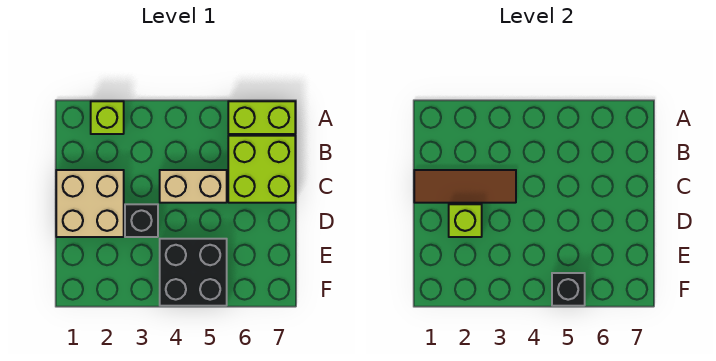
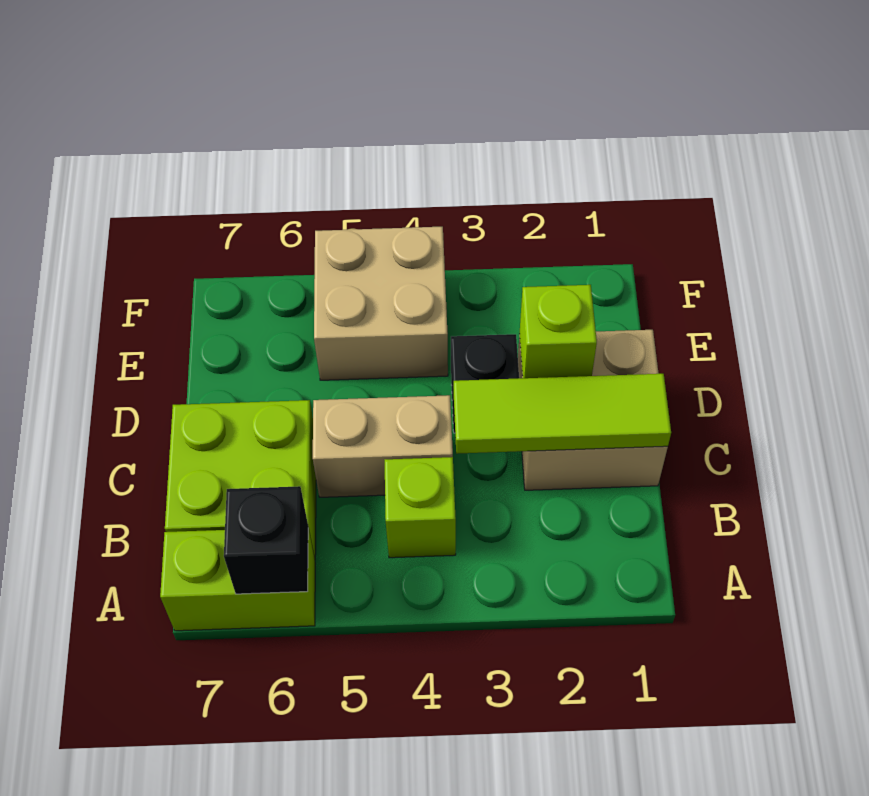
lime 1x1 brick [91,101,124,134] -> lime 1x1 brick moved to [385,457,456,558]
brown 1x3 tile [414,170,516,203] -> lime 1x3 tile [453,374,671,454]
black 2x2 brick [160,239,227,306] -> tan 2x2 brick [314,227,448,380]
black 1x1 brick [552,273,585,306] -> black 1x1 brick moved to [224,486,308,594]

